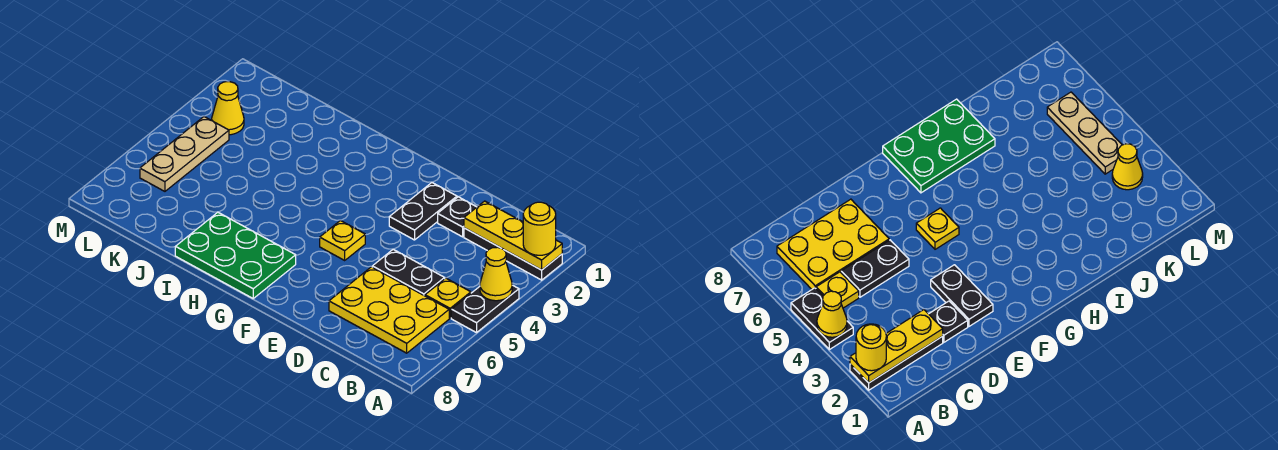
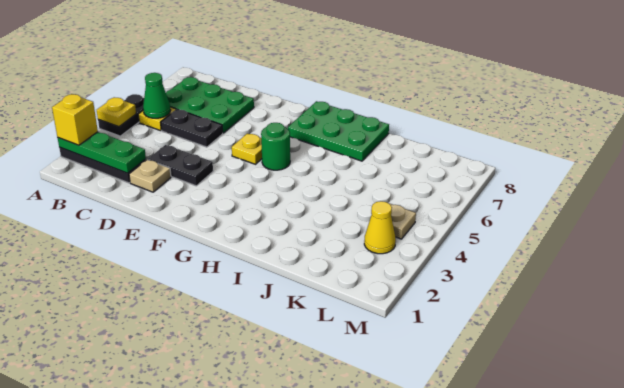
yellow 1x3 plate [464,201,562,270] -> green 1x3 plate [57,132,146,173]
yellow 1x1 round brick [523,202,556,255] -> yellow 1x1 brick [52,94,98,145]
yellow 1x1 cone [480,247,512,301] -> yellow 1x1 plate [97,98,136,127]
none -> green 1x1 cone [143,73,171,118]
yellow 2x3 plate [329,267,449,353] -> green 2x3 plate [166,77,254,133]
black 1x1 plate [438,197,476,237] -> tan 1x1 plate [129,160,171,192]
black 1x2 plate [389,183,457,240] -> black 1x2 plate turned to [148,145,213,186]
none -> green 1x1 round brick [261,123,290,170]
tan 1x3 plate [140,117,229,191] -> tan 1x1 plate [389,203,416,239]

